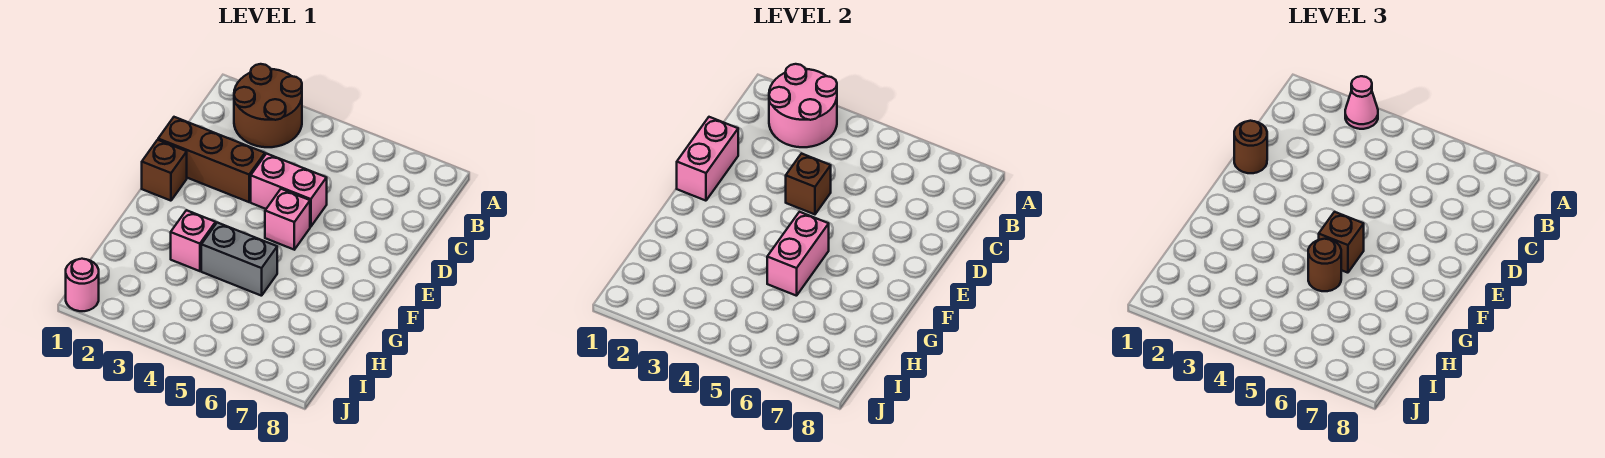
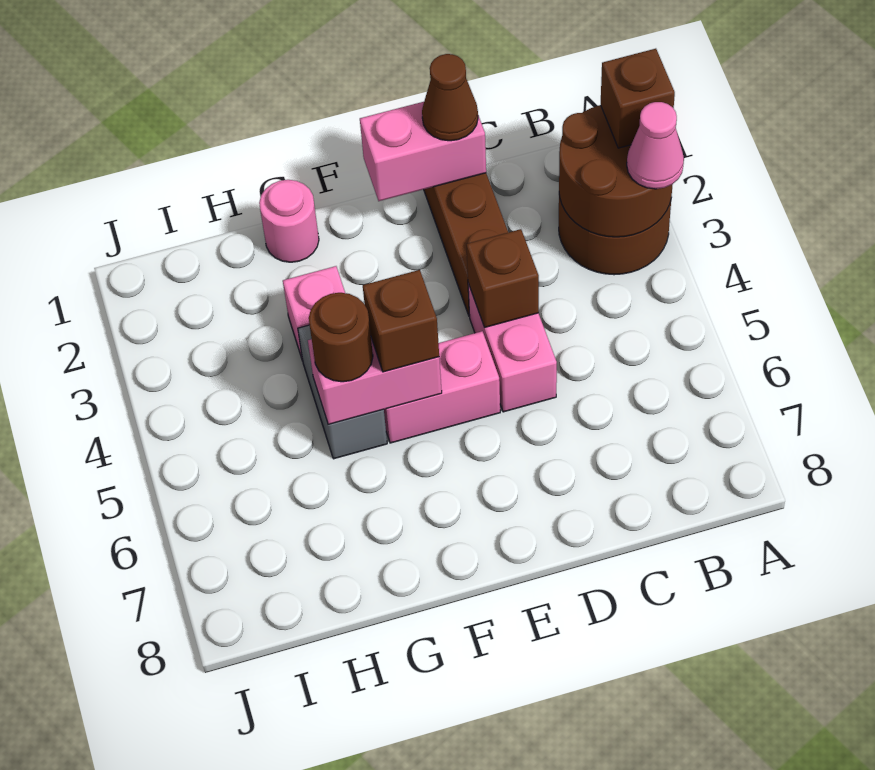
pink 2x2 round brick [769,64,837,147] -> brown 2x2 round brick [559,105,673,237]
brown 1x1 round brick [1234,121,1267,173] -> brown 1x1 cone [422,54,478,141]
brown 1x1 brick [142,140,187,201] -> brown 1x1 brick moved to [601,49,675,148]
pink 1x1 brick [265,189,310,250] -> pink 1x2 brick [384,331,500,443]
pink 1x1 round brick [66,259,99,311] -> pink 1x1 round brick moved to [259,180,319,262]

